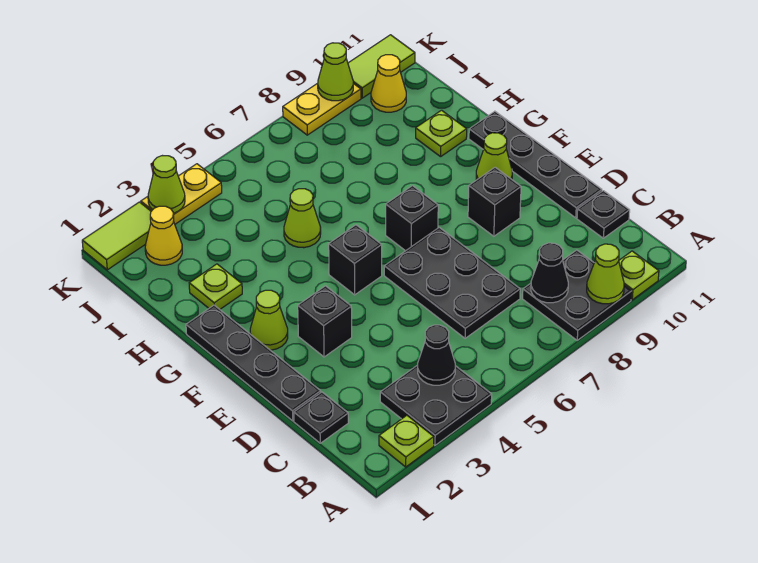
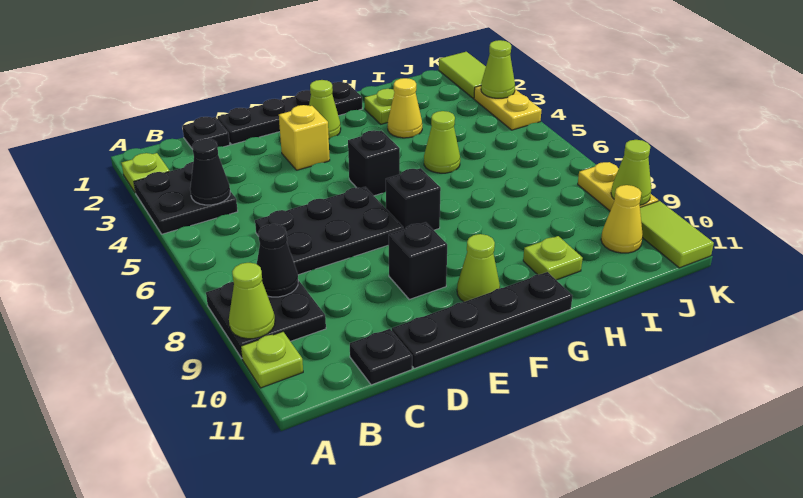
black 1x1 brick [298,286,352,357] -> yellow 1x1 brick [279,105,330,170]
yellow 1x1 cone [145,206,182,265] -> yellow 1x1 cone moved to [388,78,422,138]

